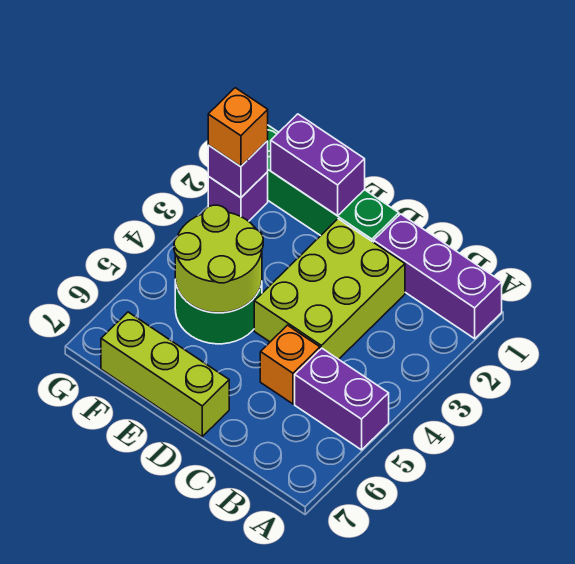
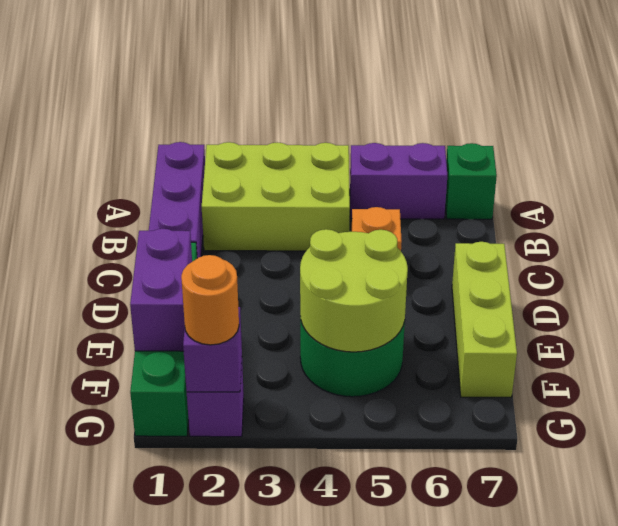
purple 1x2 brick [295,348,389,450] -> purple 1x2 brick turned to [350,143,447,219]
none -> green 1x1 brick [445,143,497,219]
lime 2x3 brick [254,219,405,359] -> lime 2x3 brick moved to [202,142,350,251]
orange 1x1 brick [208,88,268,167] -> orange 1x1 round brick [181,255,239,345]

